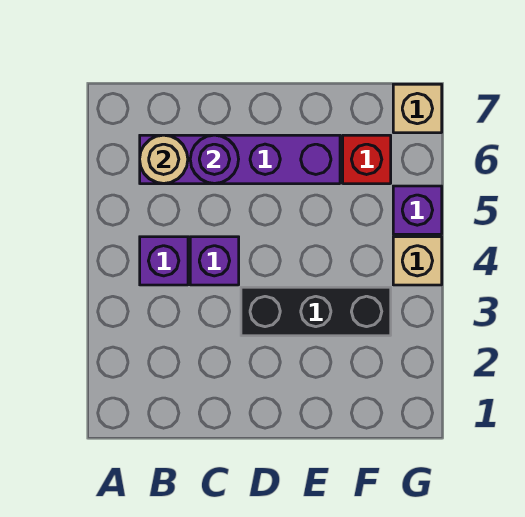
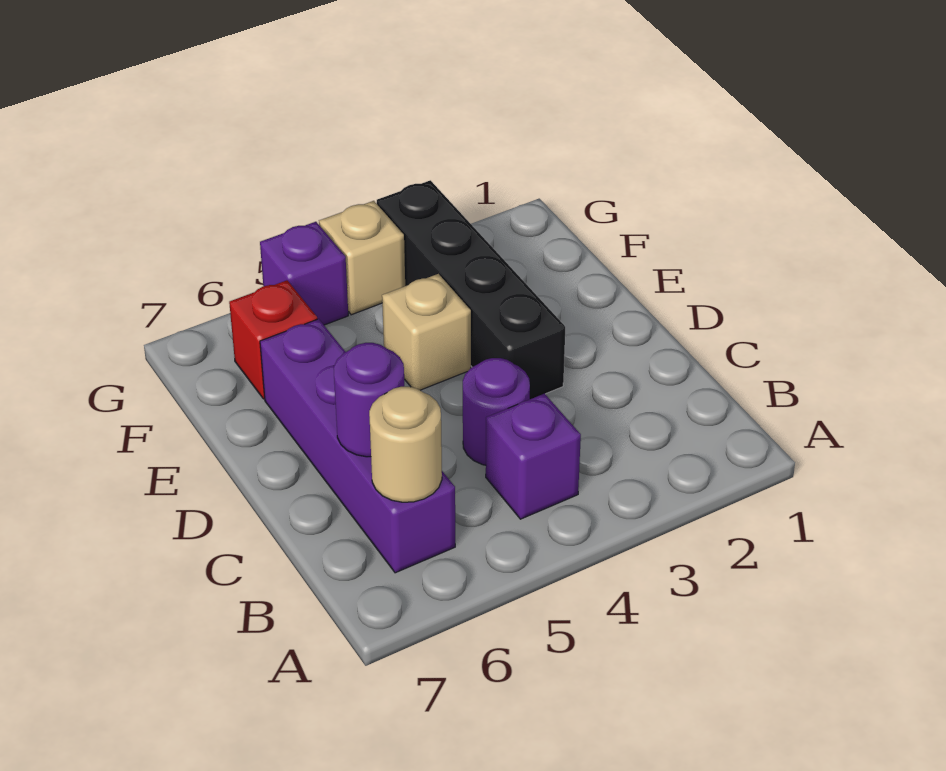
purple 1x1 brick [190,237,239,285] -> purple 1x1 round brick [463,358,530,465]
black 1x3 brick [241,287,391,336] -> black 1x4 brick [377,180,565,399]
tan 1x1 brick [393,84,442,133] -> tan 1x1 brick moved to [382,274,471,390]

